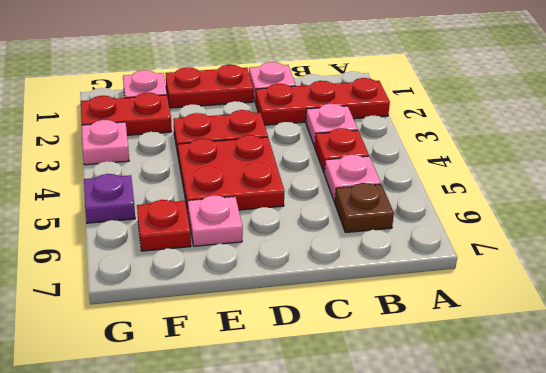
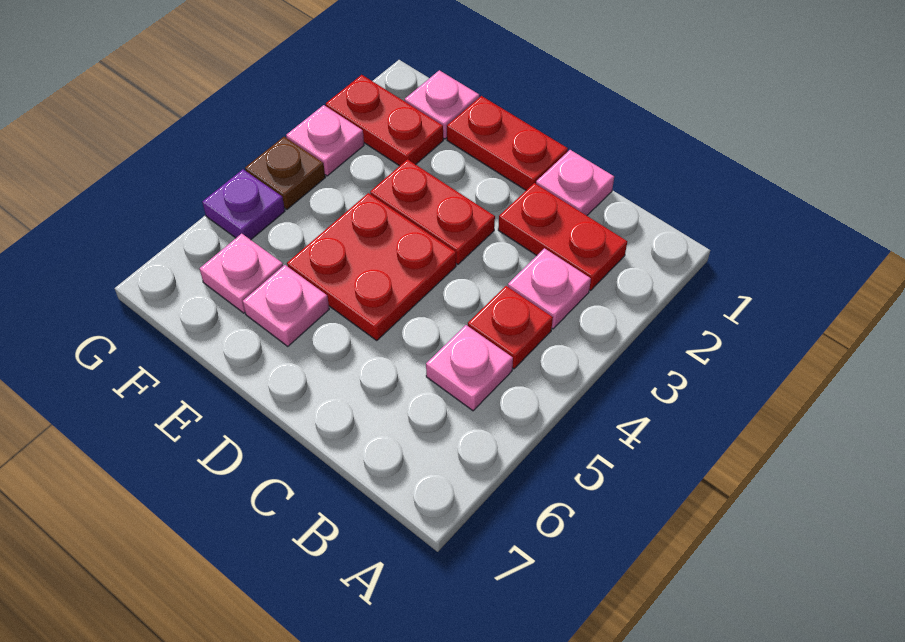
red 1x3 plate [256,78,390,125] -> red 1x2 plate [498,183,627,290]
brown 1x1 plate [335,183,394,232] -> brown 1x1 plate moved to [245,137,325,209]
red 1x1 plate [137,200,191,251] -> pink 1x1 plate [200,234,283,313]

